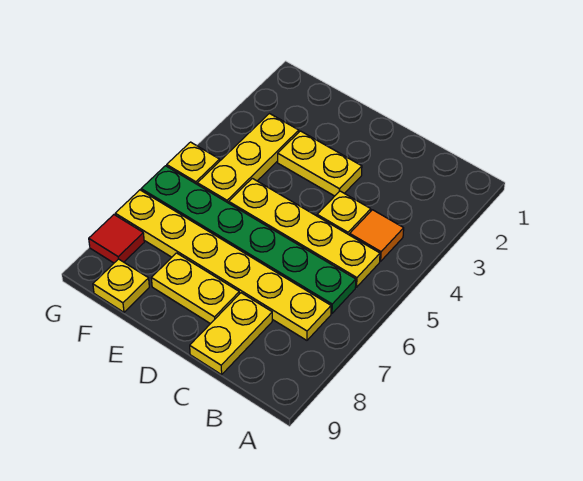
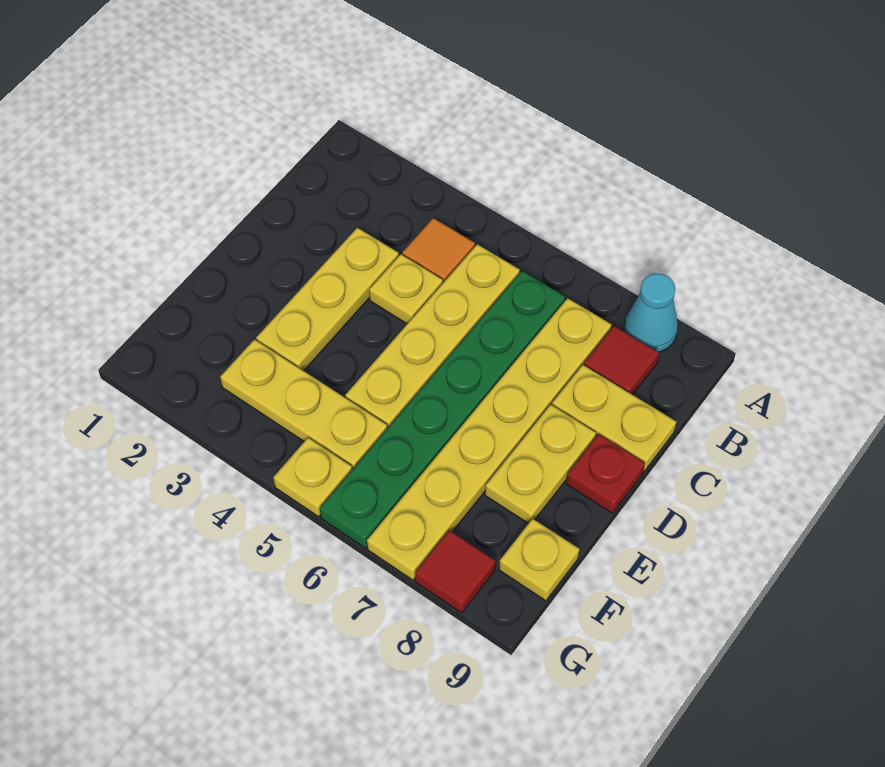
none -> cyan 1x1 cone [624,273,678,352]
none -> red 1x1 tile [584,326,659,395]
yellow 1x2 plate [278,131,362,196] -> yellow 1x3 plate [256,228,399,371]
none -> red 1x1 plate [566,434,645,513]

